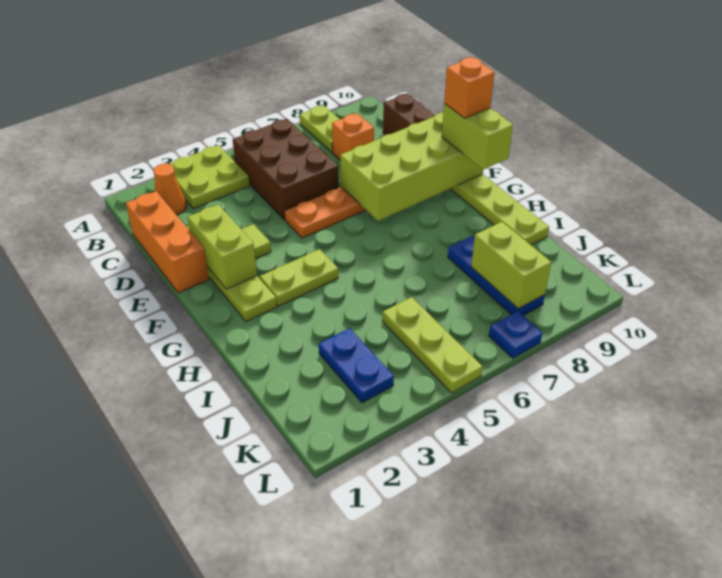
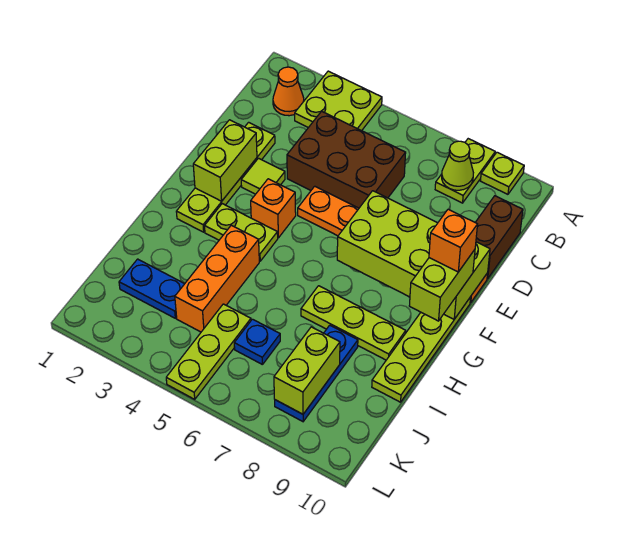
none -> lime 1x1 plate [481,152,524,194]
brown 2x3 brick [233,119,339,220] -> brown 2x3 brick turned to [287,111,406,208]
none -> lime 1x1 cone [442,141,473,190]
orange 1x3 brick [126,191,209,293] -> orange 1x3 brick moved to [175,225,259,332]
orange 1x1 brick [332,113,374,160] -> orange 1x1 brick moved to [251,179,296,238]
none -> lime 1x3 plate [301,286,406,360]
blue 1x2 plate [319,328,394,403] -> blue 1x2 plate turned to [119,259,184,318]
blue 1x1 plate [489,311,542,358] -> blue 1x1 plate moved to [234,319,280,365]

